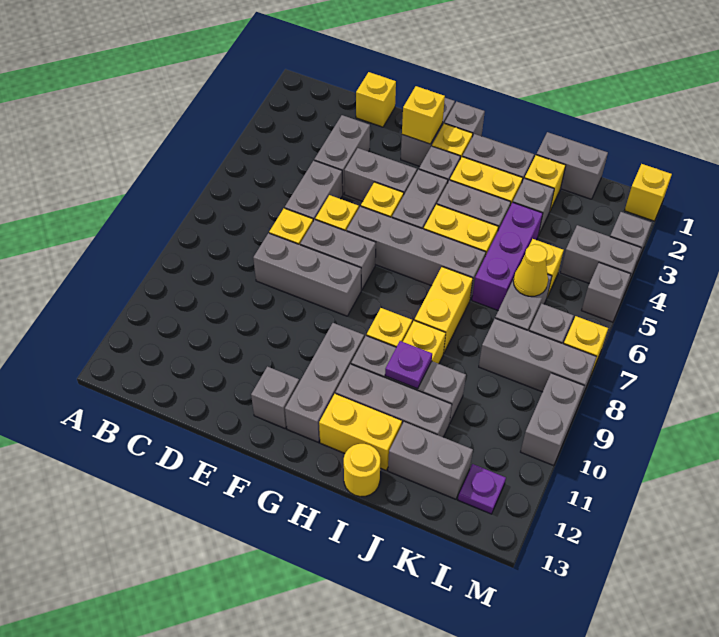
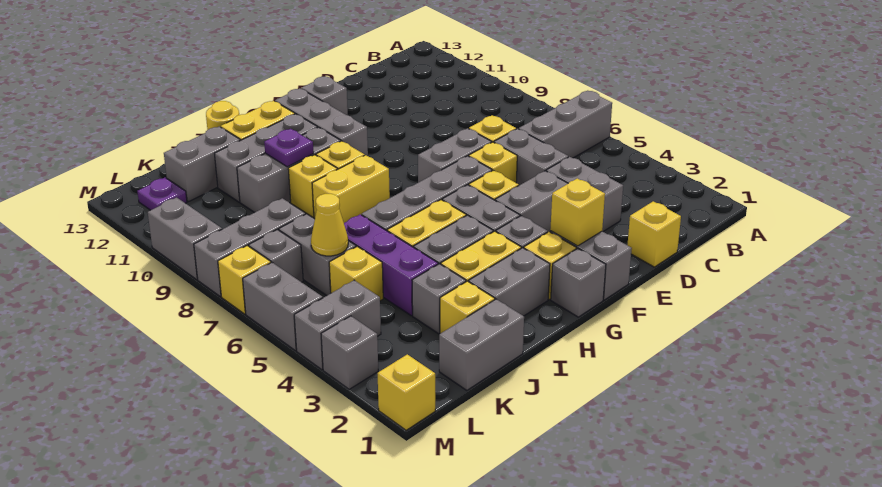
grey 1x3 brick [253,233,361,316] -> grey 1x3 brick moved to [519,91,612,158]
yellow 1x2 brick [414,267,473,354] -> yellow 1x2 brick turned to [312,155,390,223]
grey 1x1 brick [581,263,631,322] -> grey 1x2 brick [243,263,323,351]

